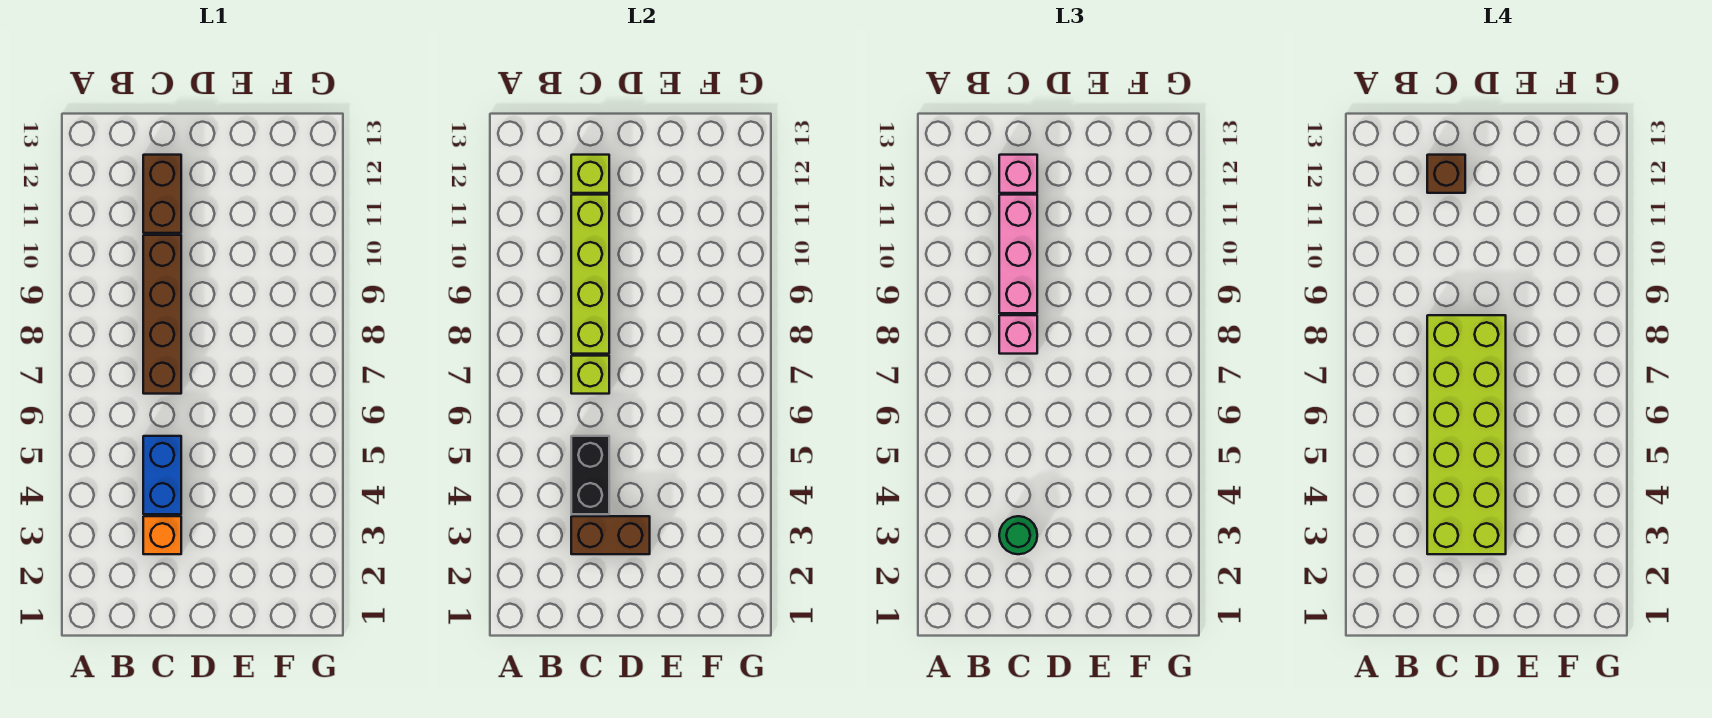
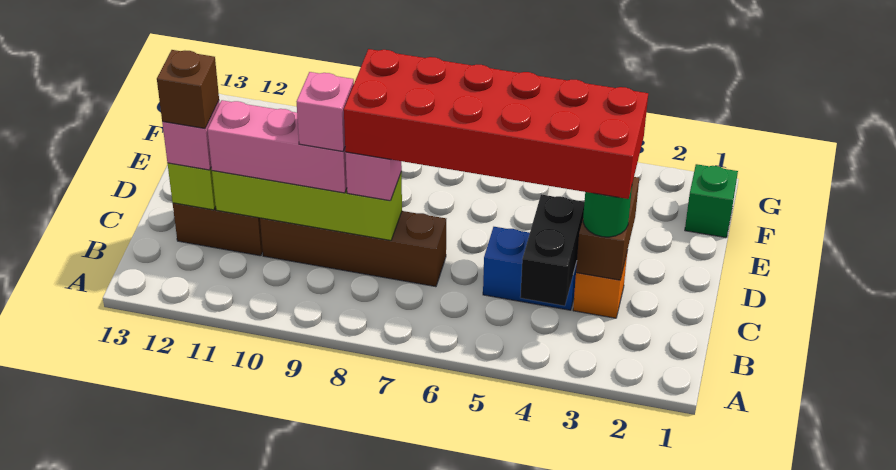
lime 2x6 brick [1427,315,1506,554] -> red 2x6 brick [344,49,648,199]
black 1x2 brick [571,436,609,514] -> black 1x2 brick turned to [520,194,584,306]
lime 1x1 brick [571,356,609,394] -> none
none -> pink 1x1 brick [296,72,354,151]
none -> green 1x1 brick [685,164,738,238]

